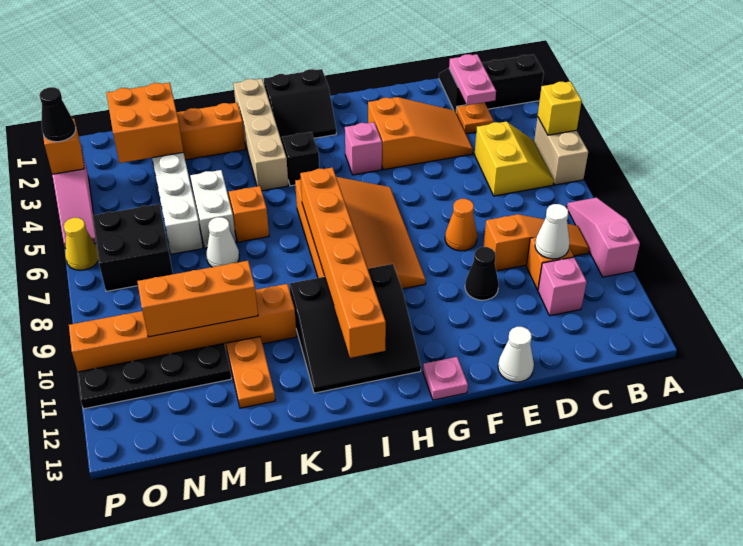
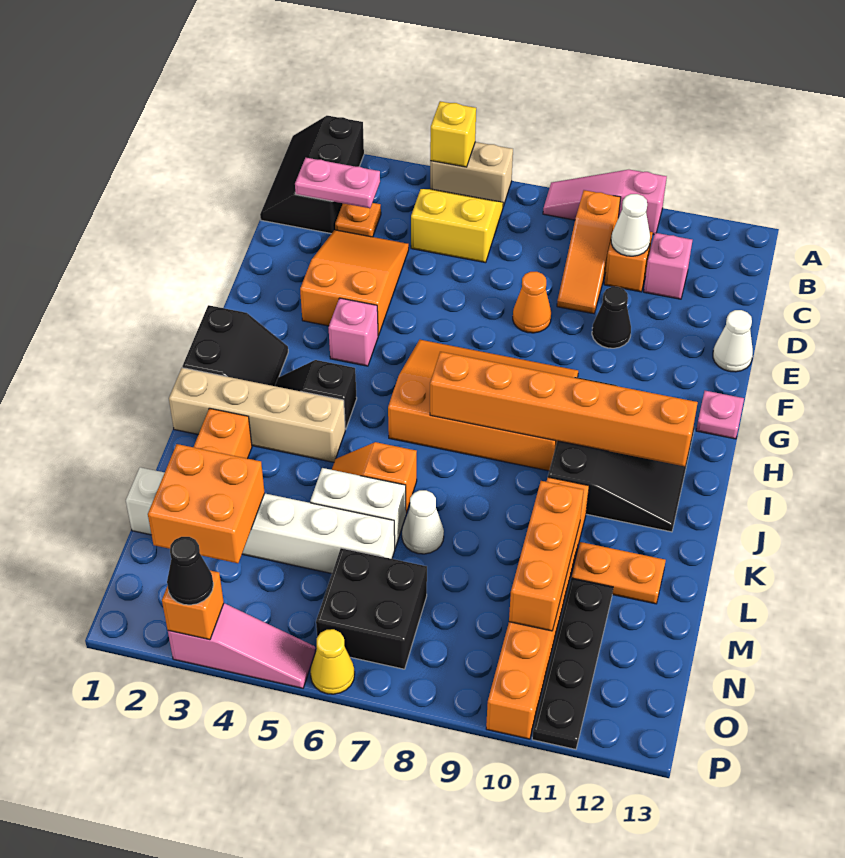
orange 1x3 slope [483,214,589,271] -> orange 1x3 slope turned to [557,190,621,314]

